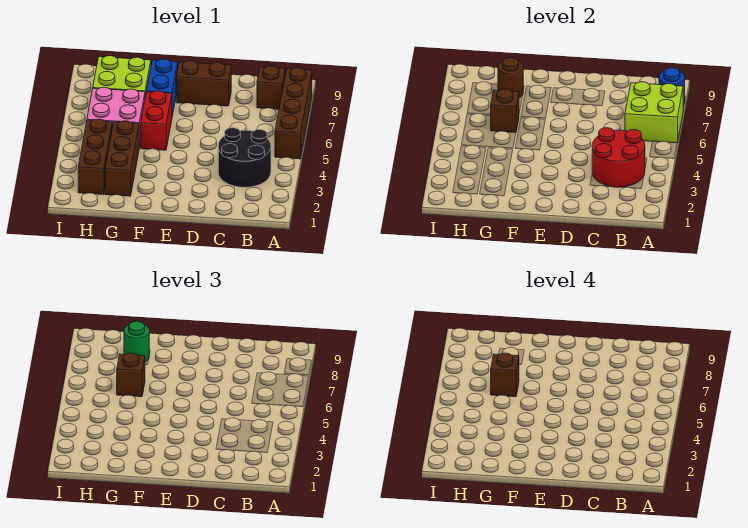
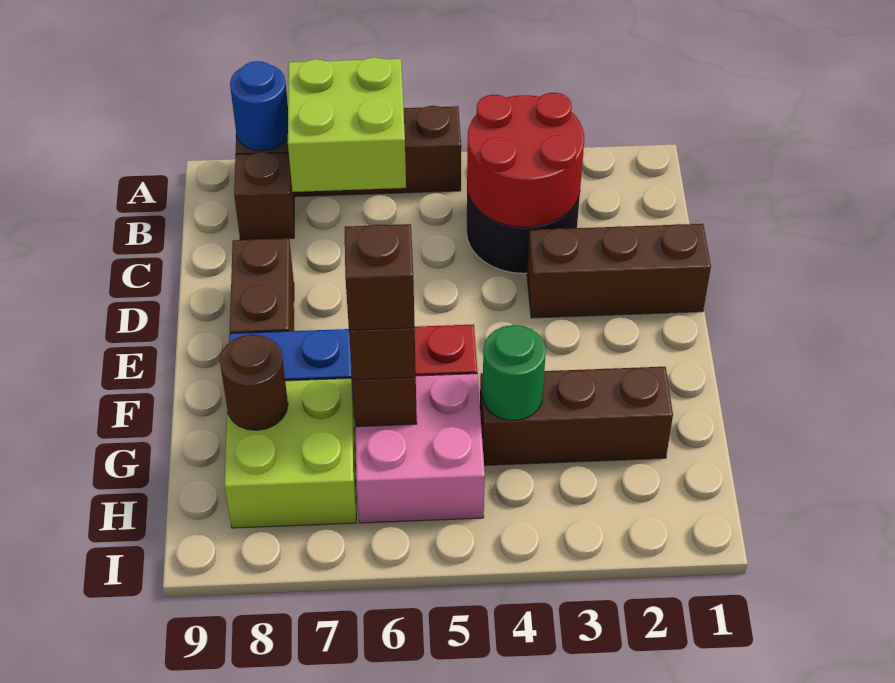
green 1x1 round brick [124,321,149,362] -> green 1x1 round brick moved to [482,325,546,421]
brown 1x3 brick [78,119,112,195] -> brown 1x3 brick moved to [527,224,711,318]

